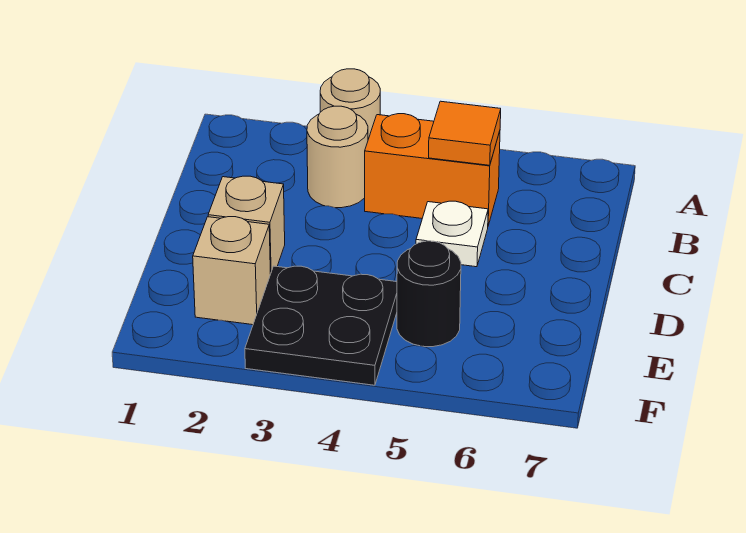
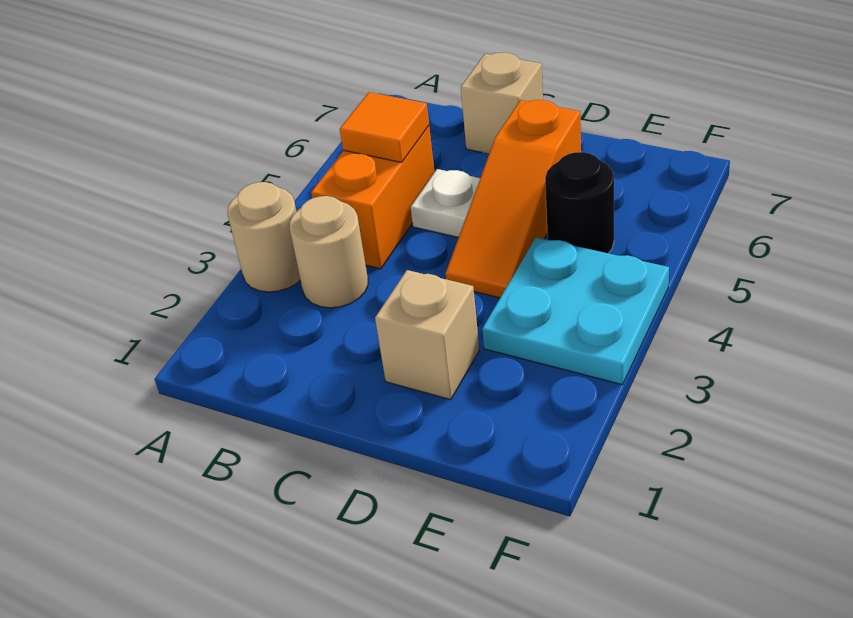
none -> orange 1x3 slope [446,100,581,298]
tan 1x1 brick [193,217,270,325] -> tan 1x1 brick moved to [461,52,543,153]
black 2x2 plate [245,266,397,385] -> cyan 2x2 plate [482,237,669,385]

